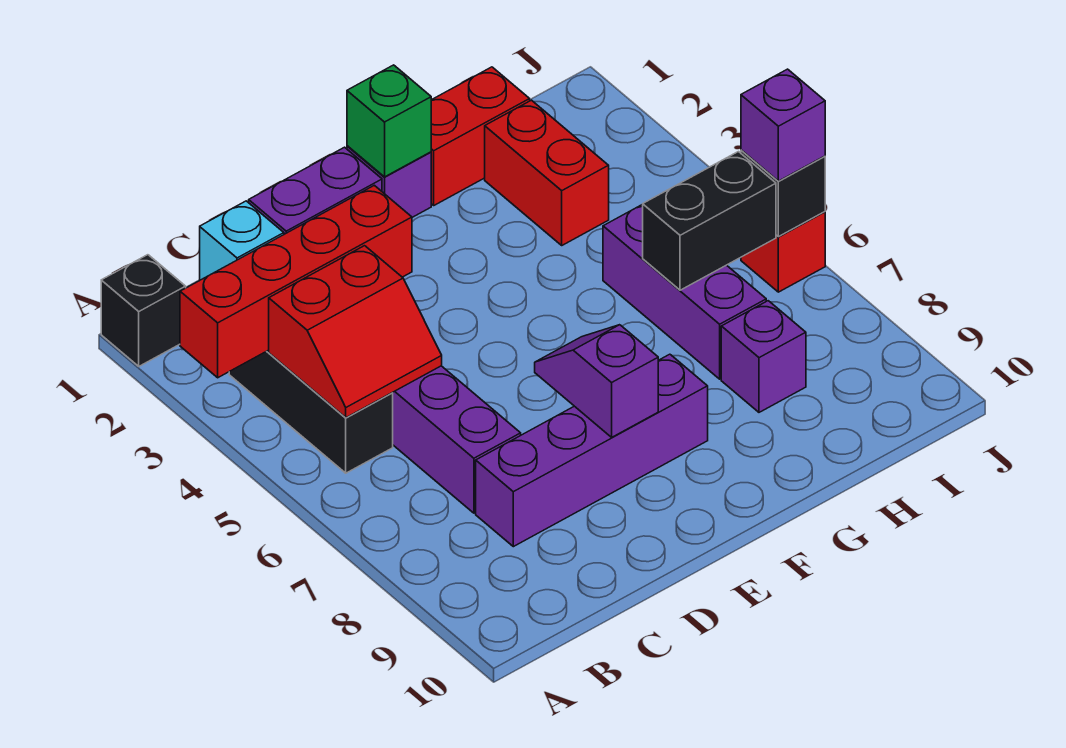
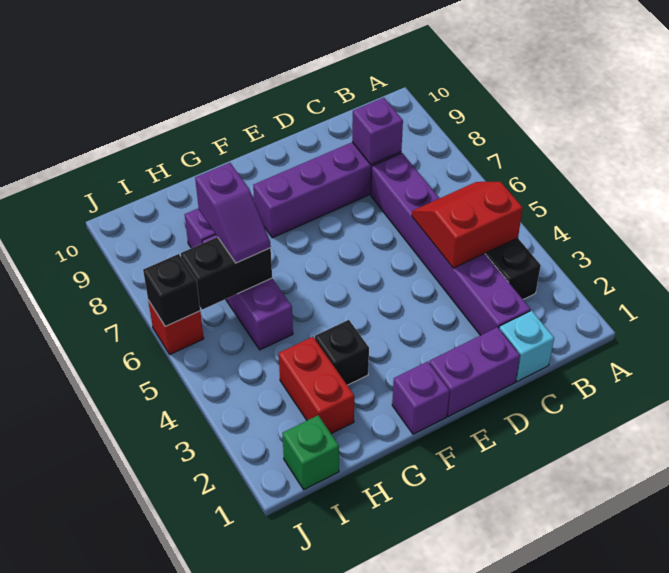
black 1x1 brick [101,255,186,366] -> black 1x1 brick moved to [315,320,369,385]
red 1x4 brick [180,185,412,378] -> none
purple 1x2 slope [535,325,658,437] -> purple 1x2 slope moved to [195,163,271,263]
green 1x1 brick [347,65,431,177] -> green 1x1 brick moved to [282,415,339,490]
red 1x2 brick [431,67,530,205] -> none
purple 1x1 brick [741,69,825,181] -> purple 1x1 brick moved to [352,98,403,165]

